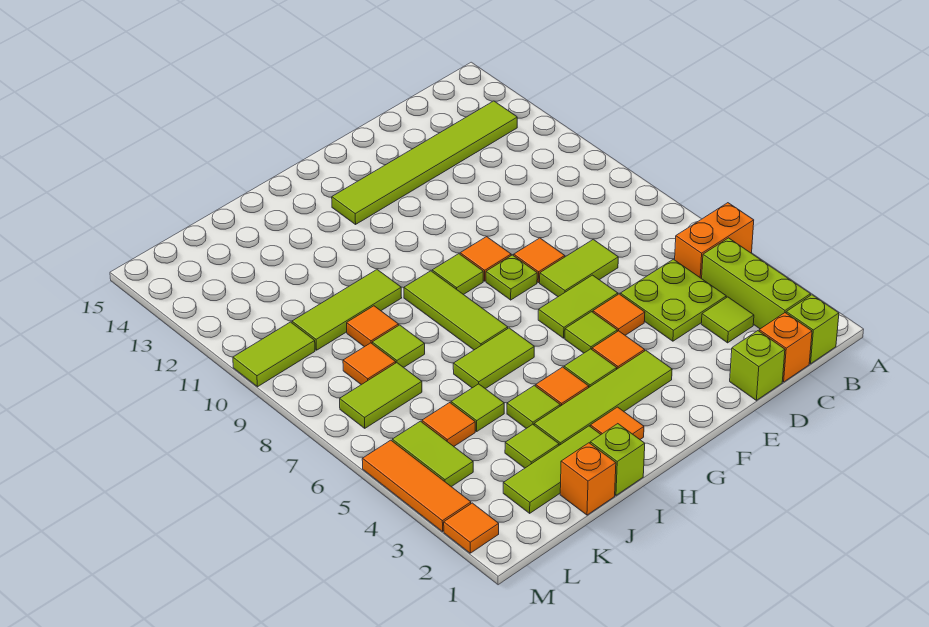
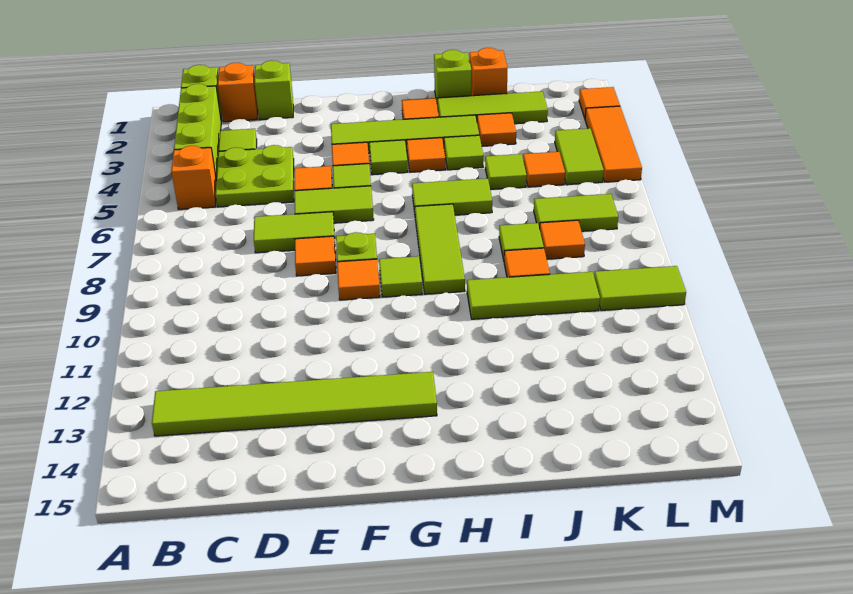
orange 1x2 brick [675,203,754,279] -> orange 1x1 brick [171,146,216,209]
lime 1x1 tile [505,424,559,468] -> orange 1x1 tile [477,113,516,146]

